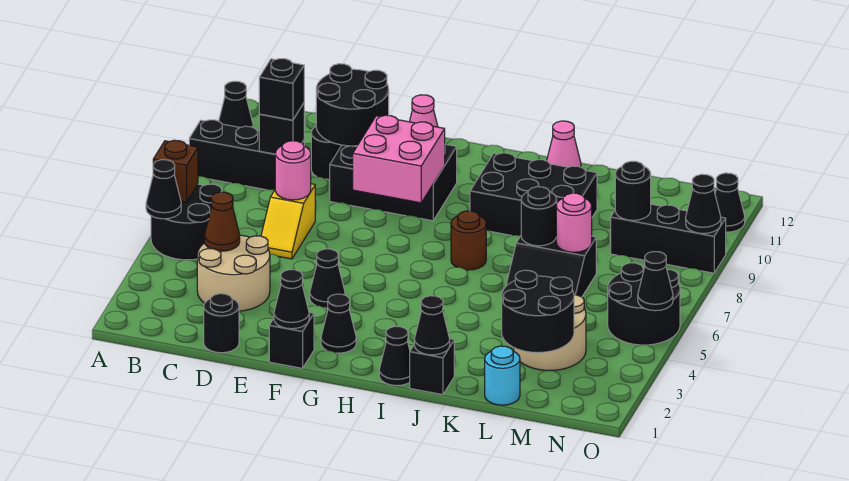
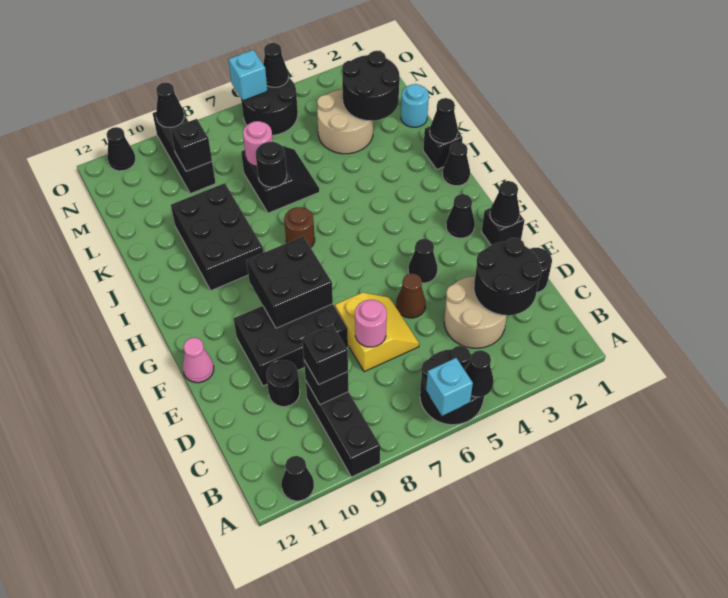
brown 1x1 brick [153,140,198,202] -> cyan 1x1 brick [426,358,473,416]
brown 1x1 cone [204,192,240,251] -> brown 1x1 cone moved to [396,273,426,318]
yellow 1x2 slope [261,184,315,259] -> yellow 2x2 slope [335,292,419,372]
black 2x2 round brick [316,64,389,146] -> black 2x2 round brick moved to [474,238,542,315]
black 2x3 brick [330,144,457,221] -> black 2x3 brick turned to [234,304,348,386]
pink 2x2 brick [353,115,445,203] -> black 2x2 brick [246,236,333,328]
pink 1x1 cone [547,121,581,167] -> none
black 1x1 round brick [615,161,651,220] -> black 1x1 brick [171,119,212,171]
none -> cyan 1x1 brick [229,50,267,101]

